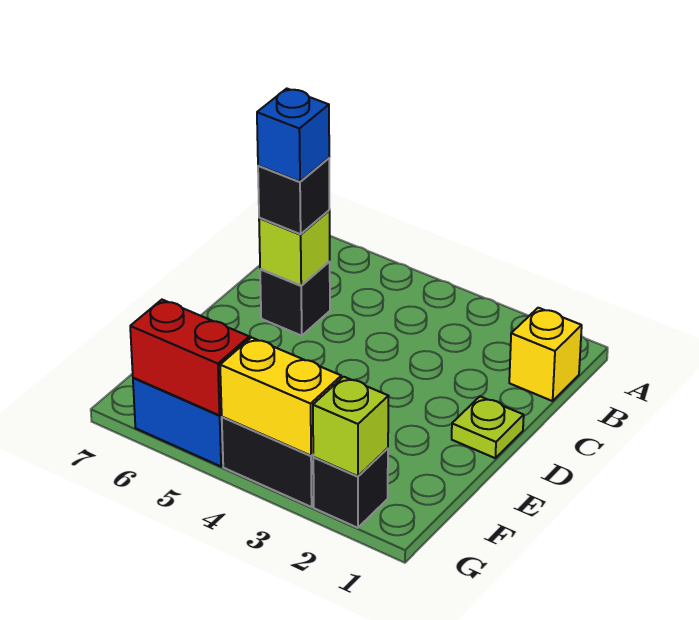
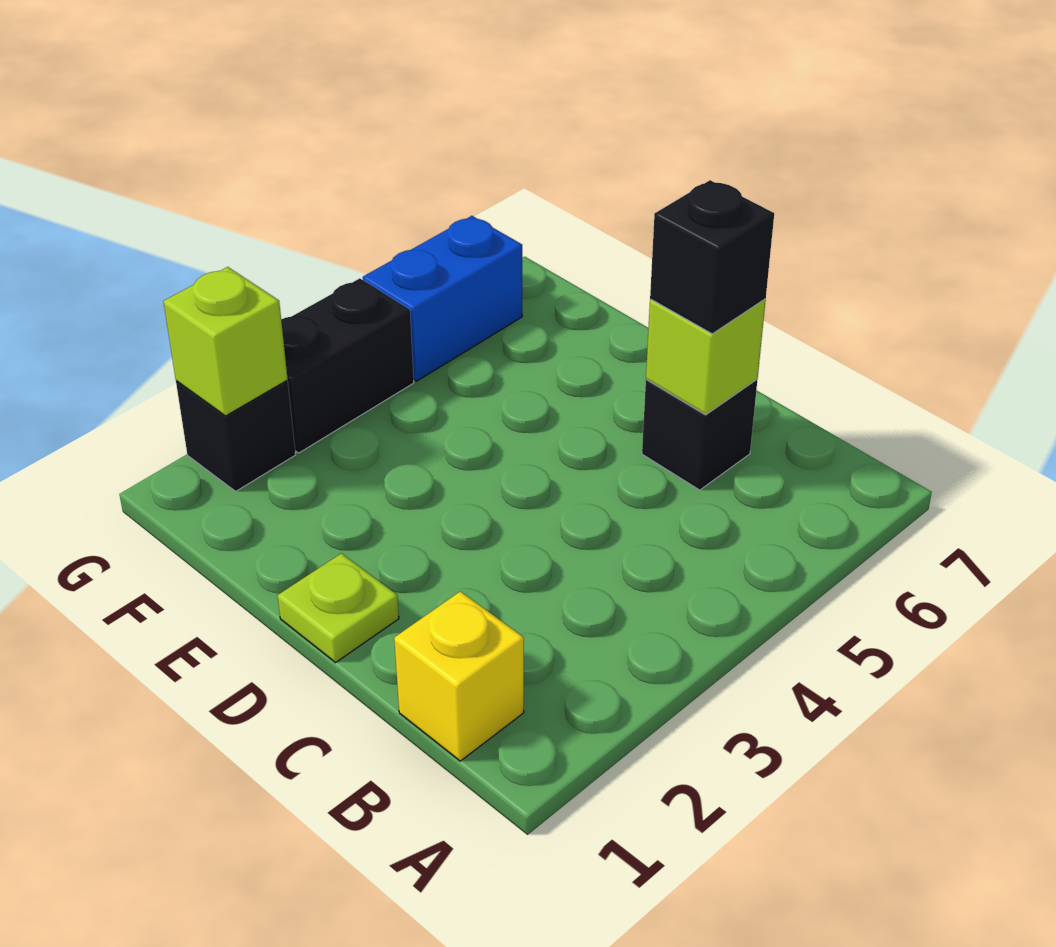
blue 1x1 brick [257,89,329,182] -> none
yellow 1x2 brick [220,337,341,456] -> none
red 1x2 brick [130,300,249,415] -> none

